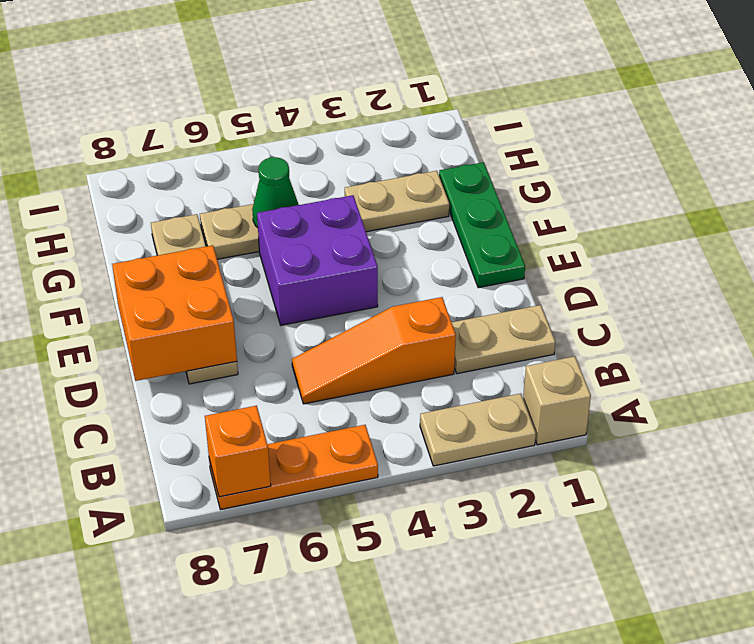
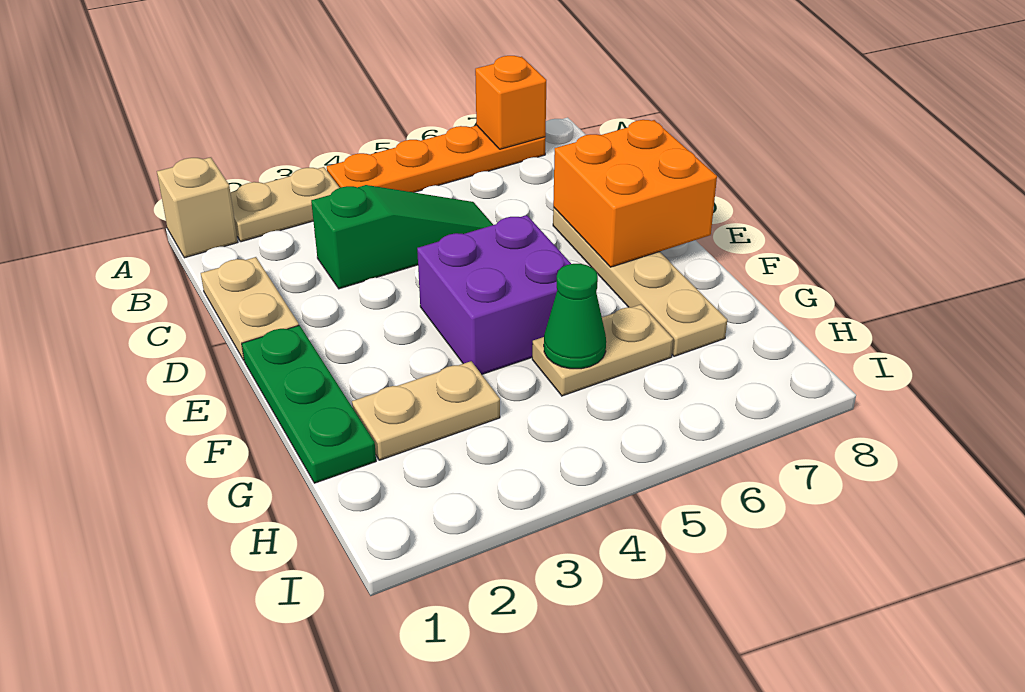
orange 1x3 plate [209,425,378,510] -> orange 1x4 plate [327,125,546,192]
tan 1x2 plate [452,305,555,374] -> tan 1x2 plate turned to [201,257,299,360]
orange 1x3 slope [292,297,456,404] -> green 1x3 slope [311,185,493,289]

